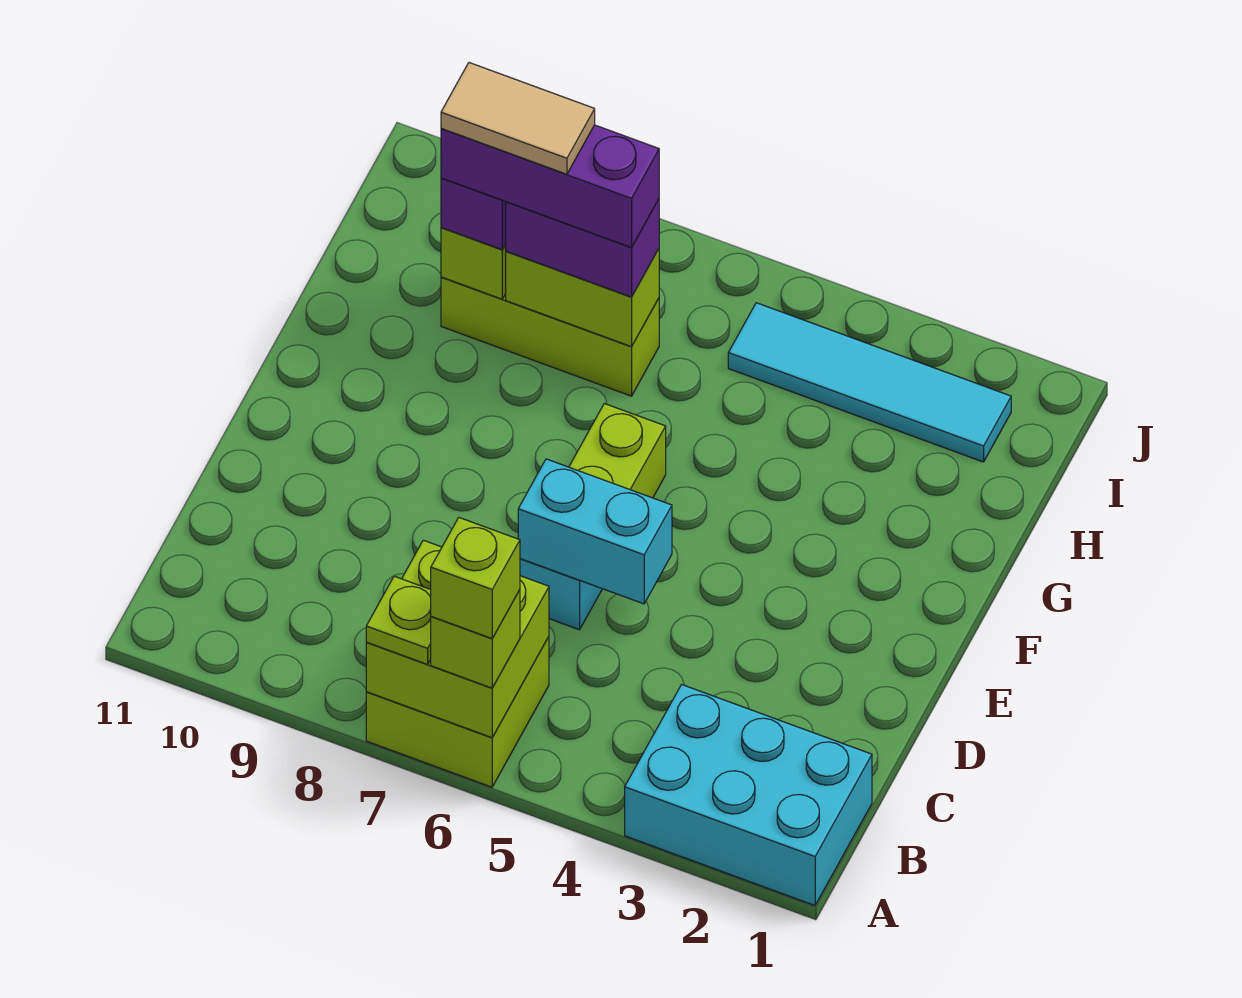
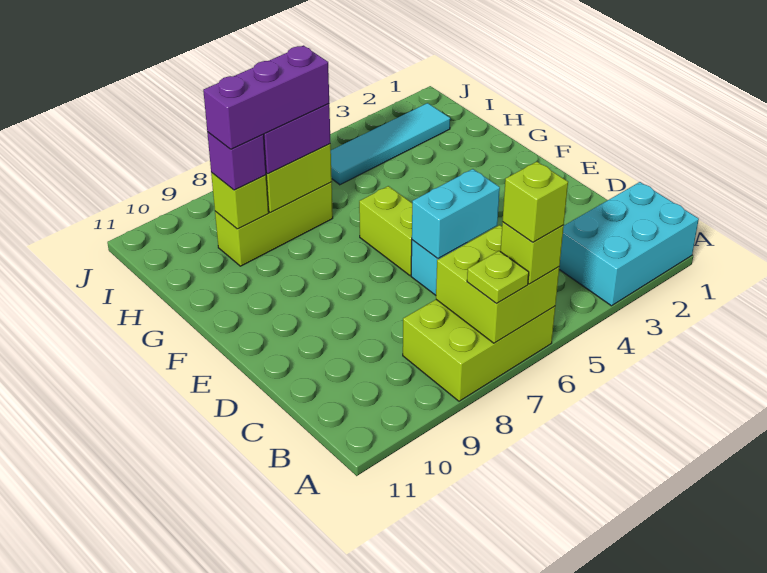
lime 2x2 brick [366,637,549,787] -> lime 2x3 brick [403,300,555,401]
tan 1x2 tile [441,63,595,174] -> none

